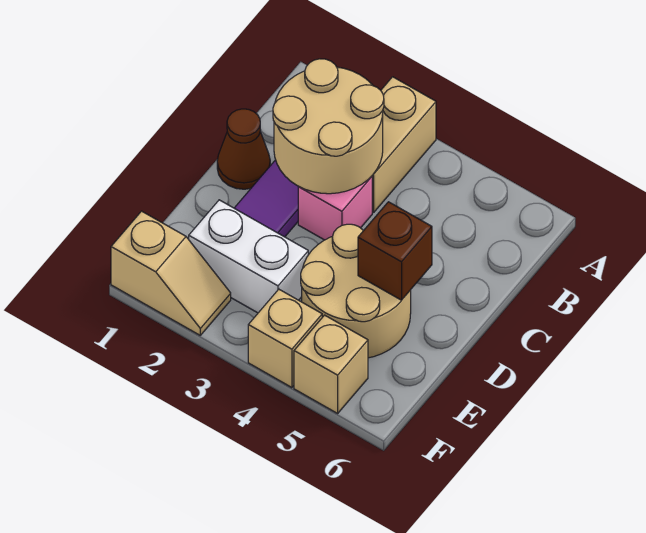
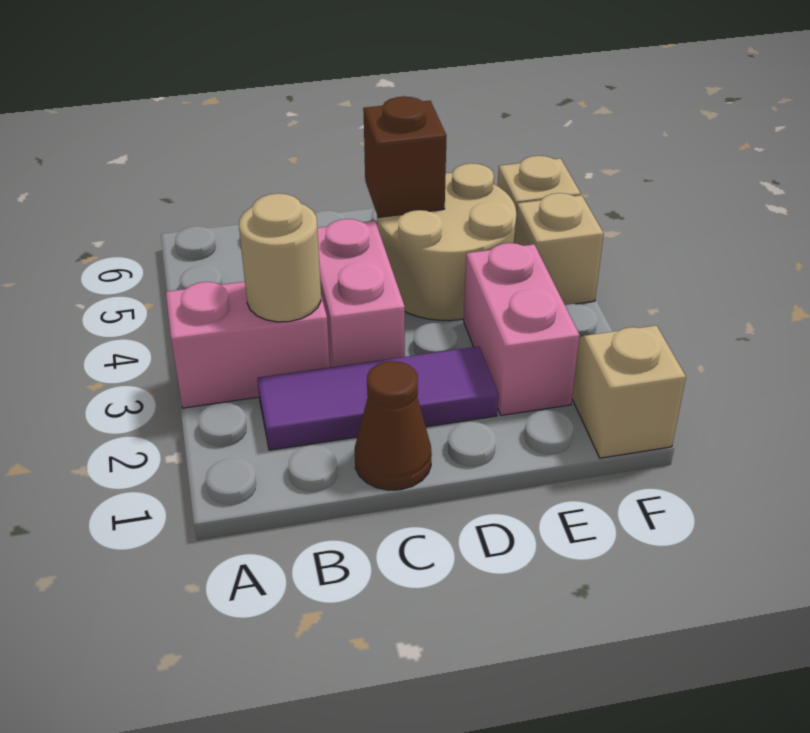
tan 1x2 brick [372,77,436,212] -> pink 1x2 brick [166,282,330,408]
tan 2x2 round brick [273,59,384,194] -> tan 1x1 round brick [239,193,321,322]
pink 1x1 brick [298,176,372,240] -> pink 1x2 brick [317,219,405,367]
white 1x2 brick [189,200,308,313] -> pink 1x2 brick [464,243,580,415]

